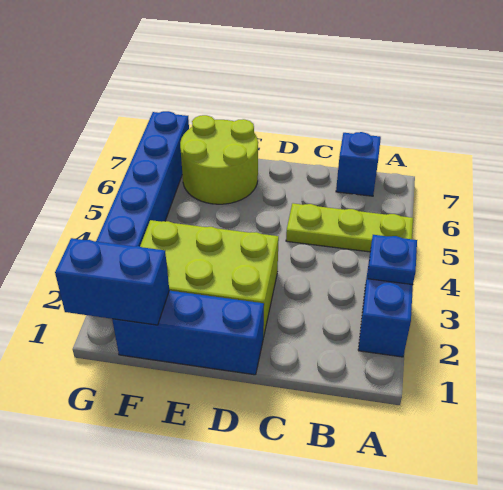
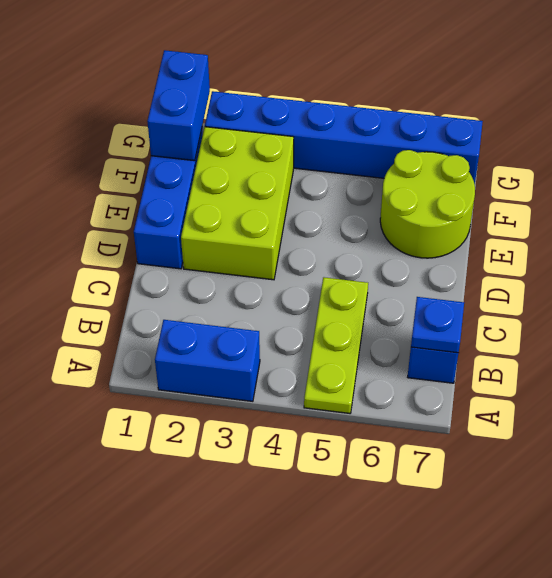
blue 1x1 plate [368,235,417,285] -> blue 1x1 plate moved to [411,297,464,353]

